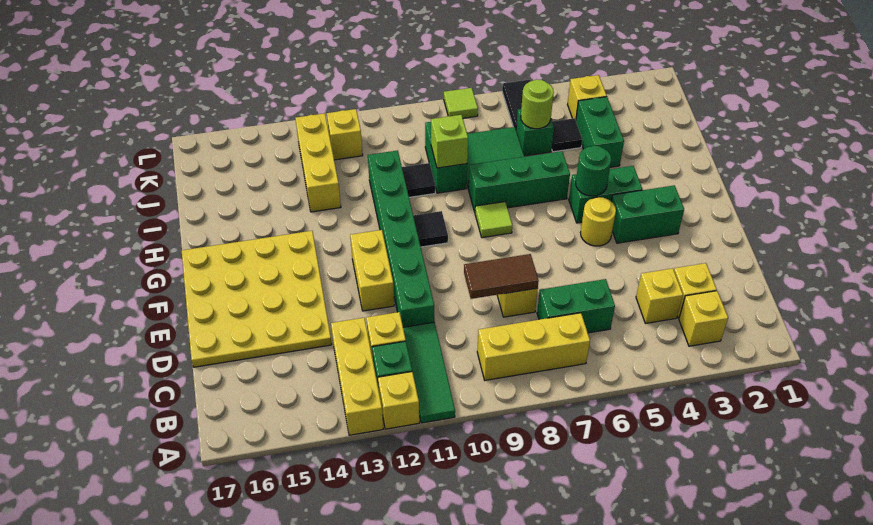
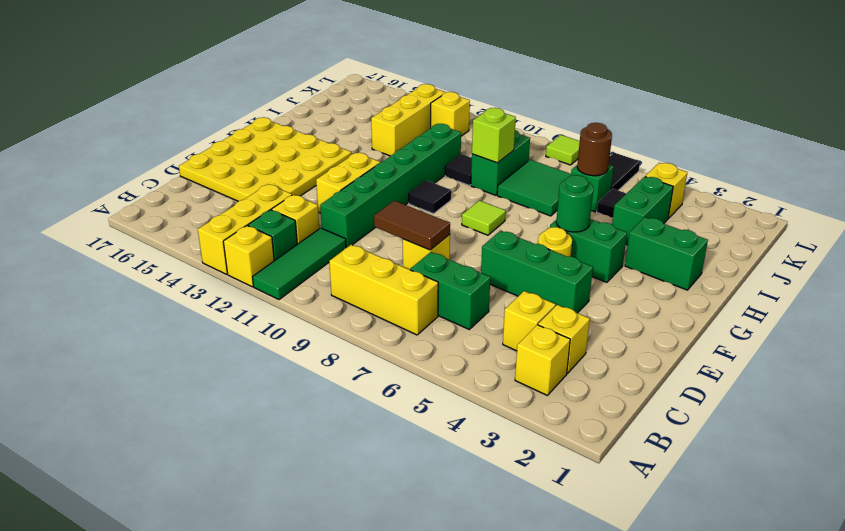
green 1x2 brick [611,185,684,243] -> green 1x2 brick moved to [625,217,708,290]
green 1x3 brick [468,151,570,212] -> green 1x3 brick moved to [481,231,593,313]
lime 1x1 round brick [521,79,554,129] -> brown 1x1 round brick [577,123,612,176]

